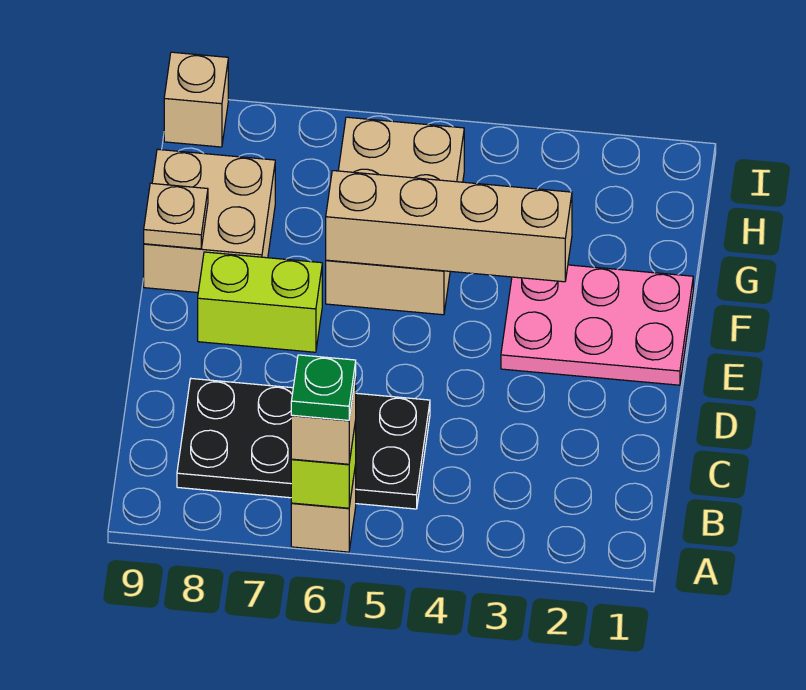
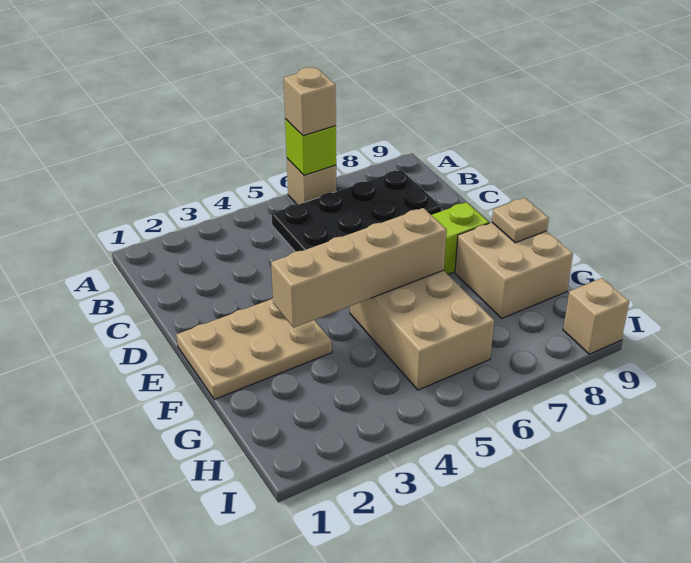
green 1x1 plate [291,355,356,420] -> none
pink 2x3 plate [501,265,693,385] -> tan 2x3 plate [176,298,332,399]

